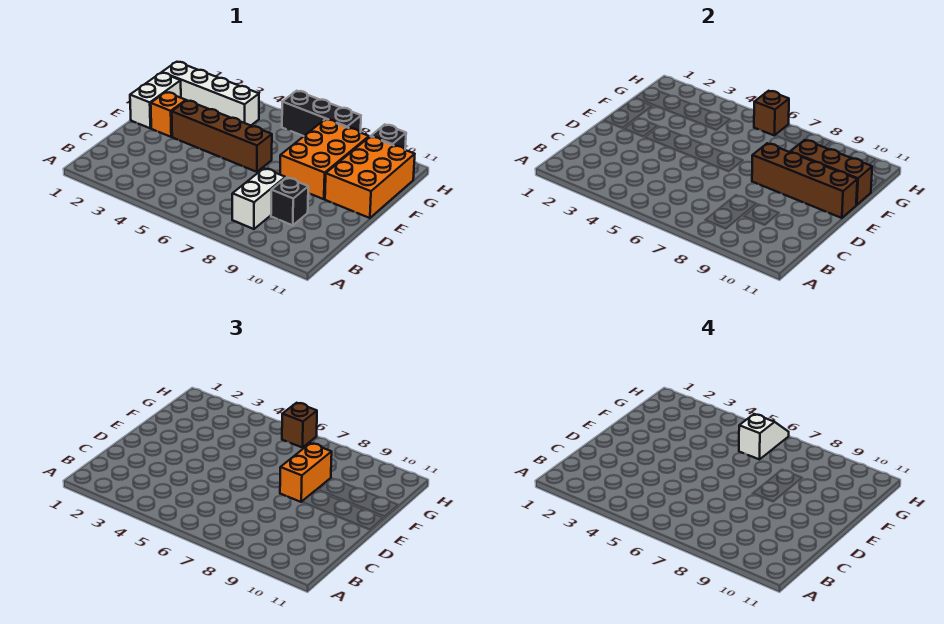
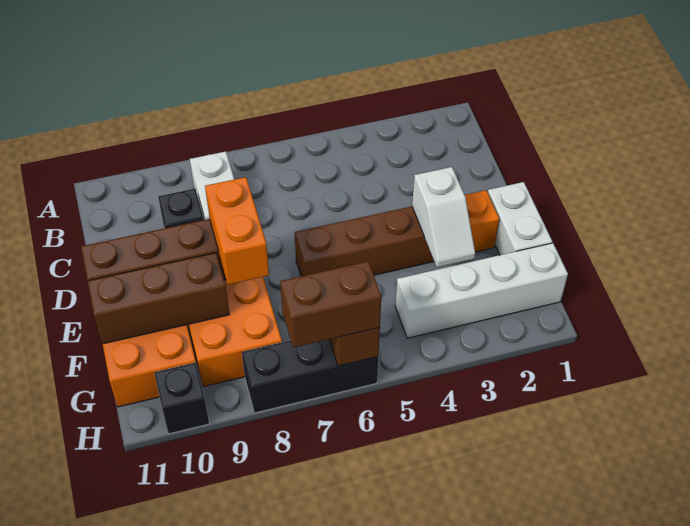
white 1x2 slope [739,414,789,459] -> white 1x2 slope moved to [412,167,475,267]
brown 1x1 brick [282,403,317,448] -> brown 1x2 brick [280,261,381,348]

